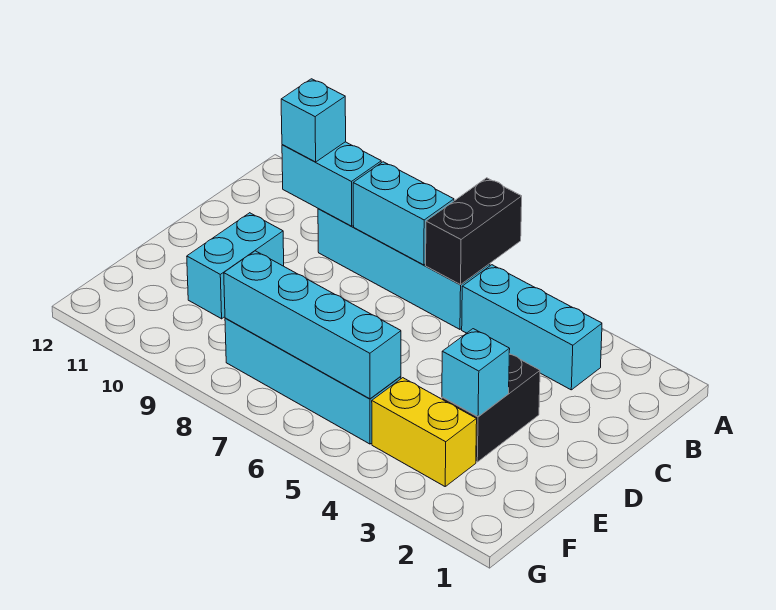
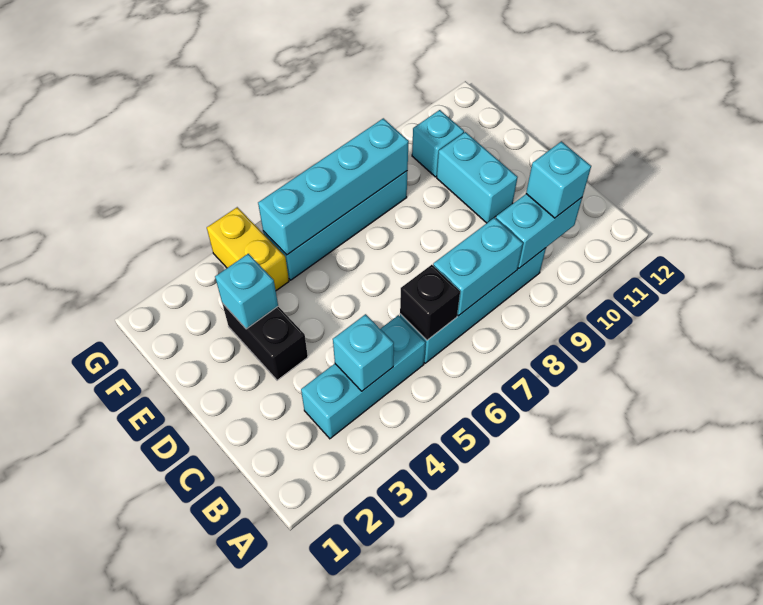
black 1x2 brick [426,178,522,285] -> black 1x1 brick [400,265,460,340]
none -> cyan 1x1 brick [333,314,394,391]
yellow 1x2 brick [372,378,477,486] -> yellow 1x2 brick turned to [207,207,289,291]
none -> cyan 1x1 brick [412,110,464,177]

